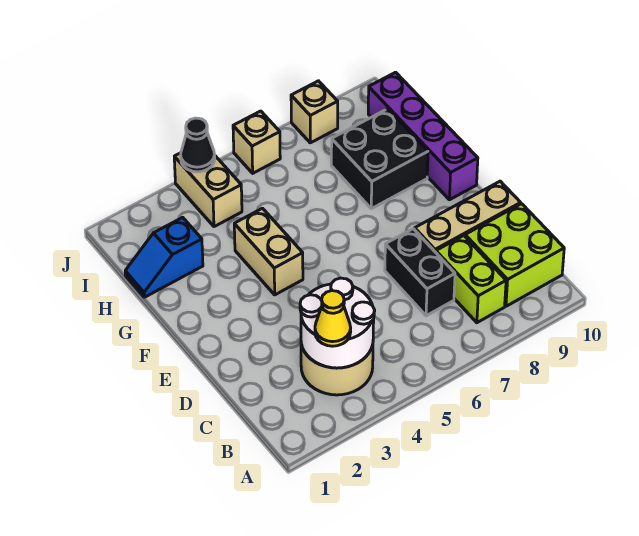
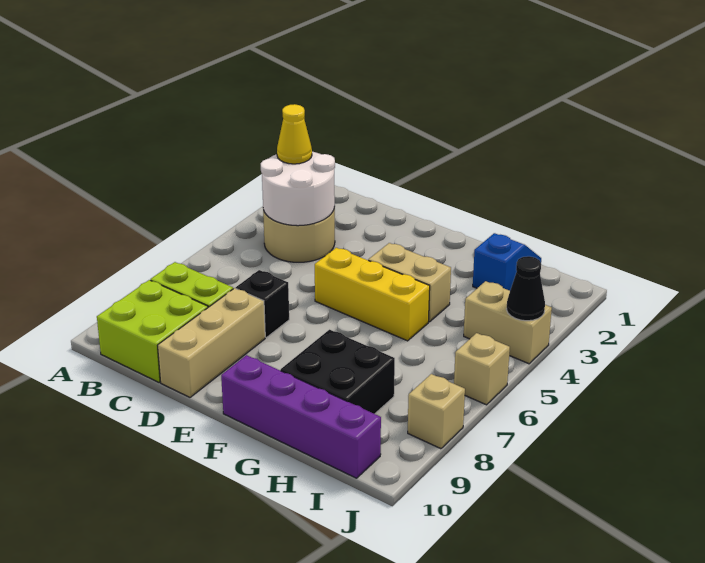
black 1x2 brick [385,229,455,316] -> black 1x1 brick [236,270,289,338]
none -> yellow 1x3 brick [315,248,430,341]

